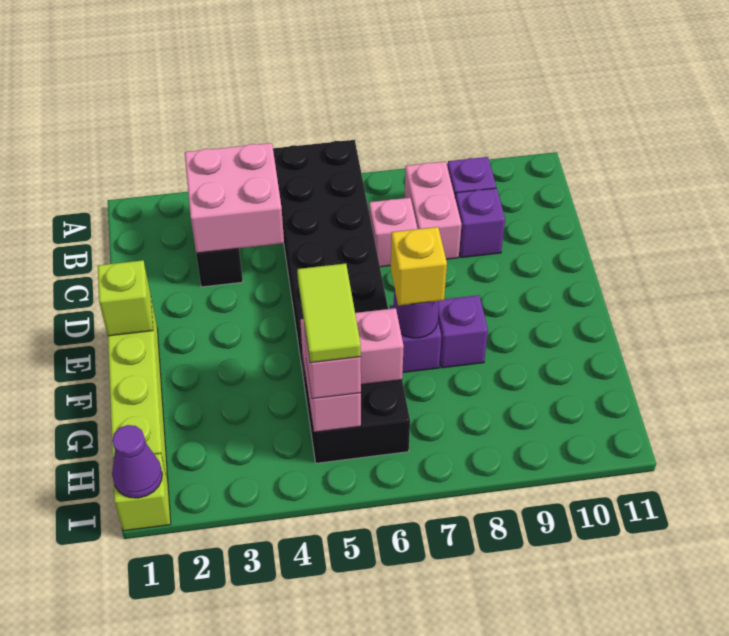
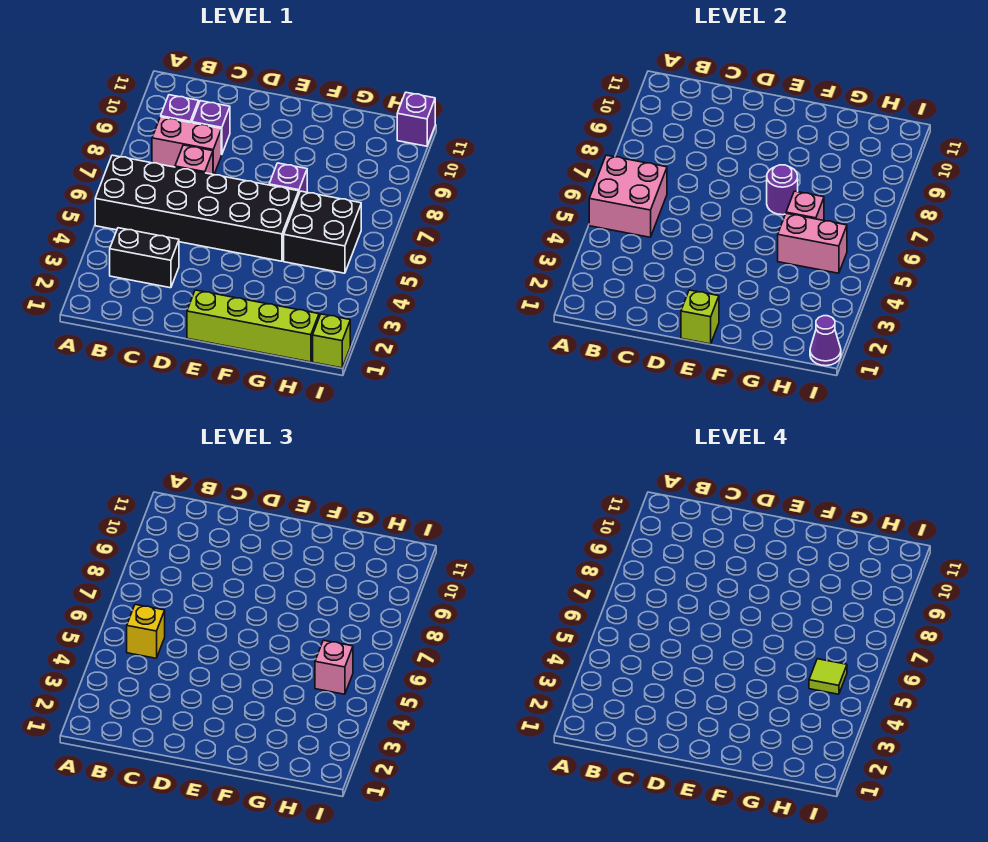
pink 2x2 brick [185,143,284,253] -> pink 2x2 brick moved to [589,155,667,237]
yellow 1x1 brick [391,227,447,306] -> yellow 1x1 brick moved to [127,604,165,658]
purple 1x1 brick [438,295,488,368] -> purple 1x1 brick moved to [397,92,435,146]
lime 1x2 tile [297,264,361,363] -> lime 1x1 tile [809,659,847,694]

